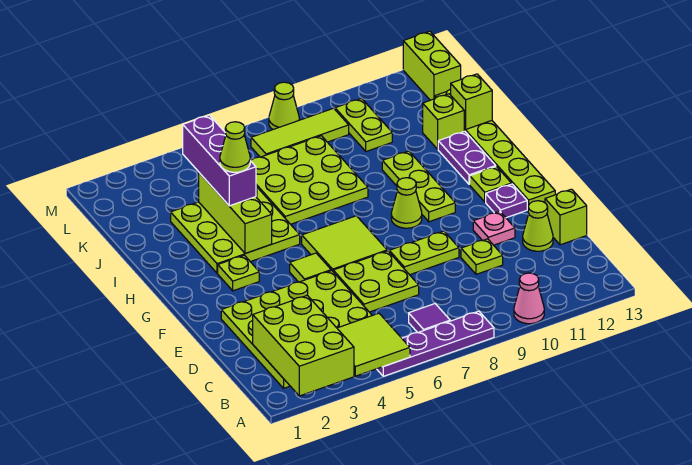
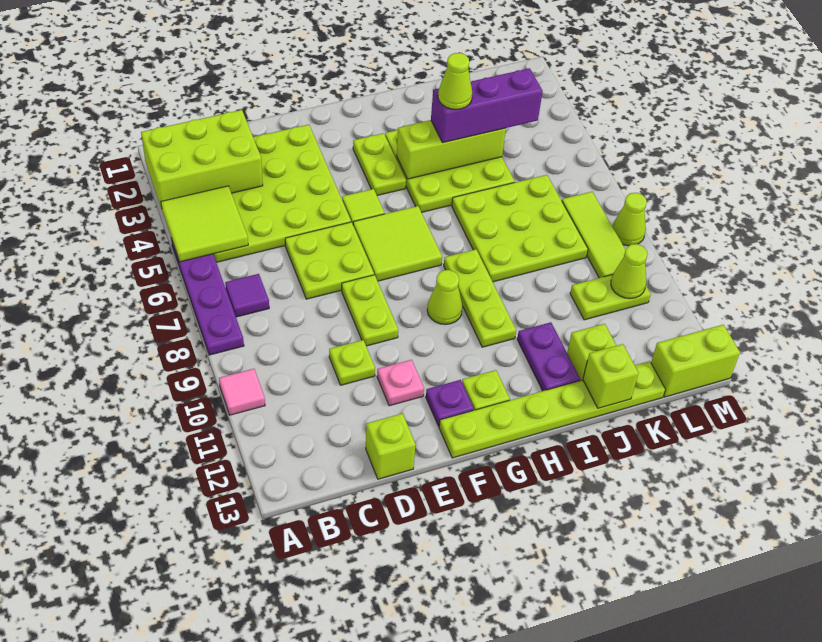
pink 1x1 cone [514,273,544,324] -> pink 1x1 tile [219,369,265,415]
lime 1x1 cone [523,201,553,251] -> lime 1x1 cone moved to [611,244,648,299]
lime 1x1 plate [218,255,259,291] -> lime 1x2 plate [353,133,406,195]
lime 1x3 plate [382,151,455,222] -> lime 1x3 plate turned to [444,249,516,347]
purple 1x2 plate [438,131,496,184] -> purple 1x2 plate turned to [517,322,580,391]

